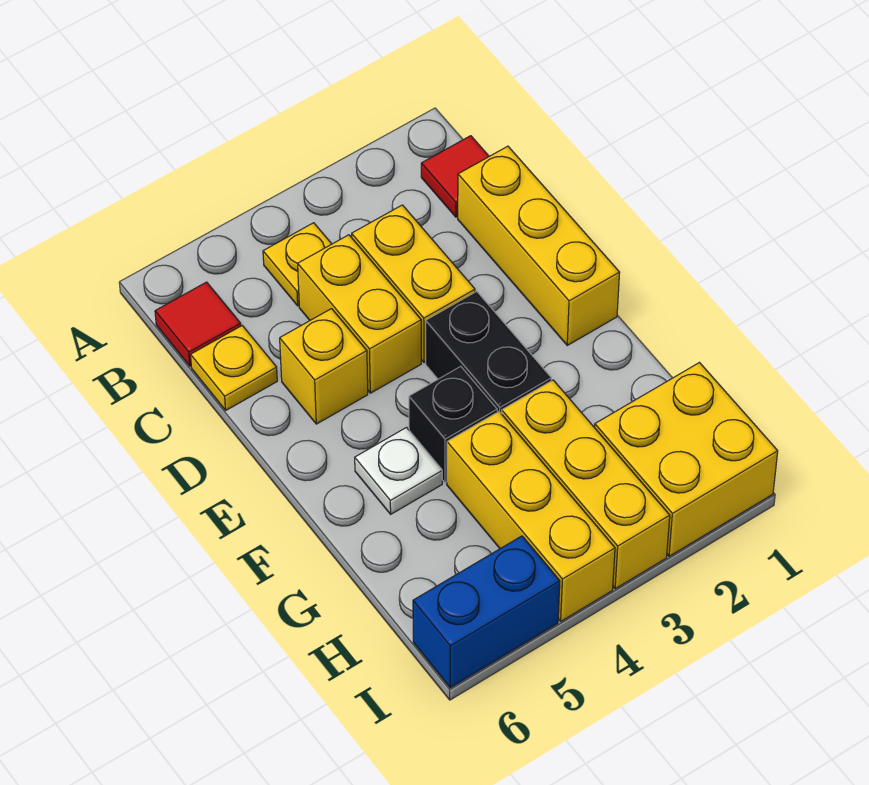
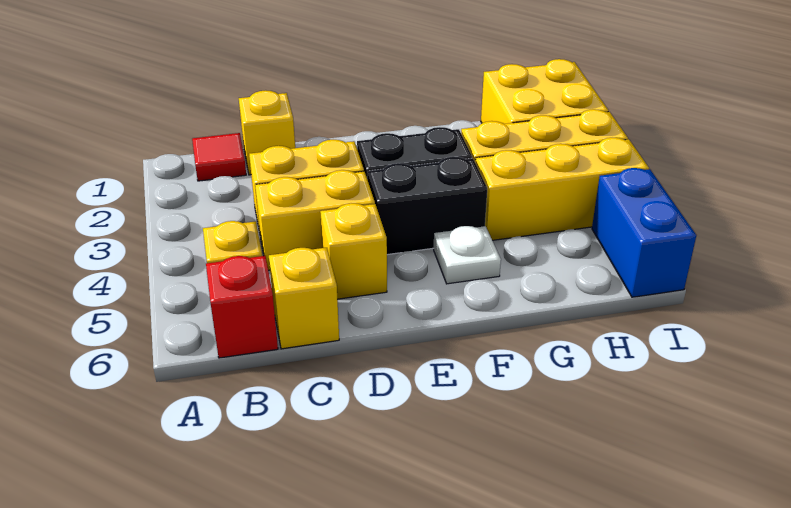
red 1x1 tile [155,282,241,366] -> red 1x1 brick [206,256,278,358]
yellow 1x3 brick [458,146,620,345] -> yellow 1x1 brick [239,90,295,175]
yellow 1x1 plate [191,326,277,410] -> yellow 1x1 brick [269,248,339,349]
black 1x1 brick [409,366,497,483] -> black 1x2 brick [367,157,487,255]

